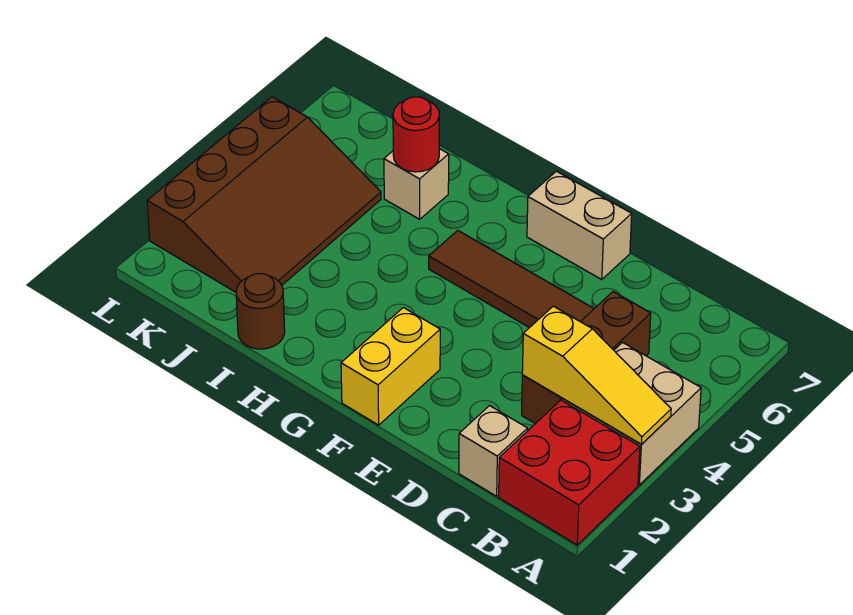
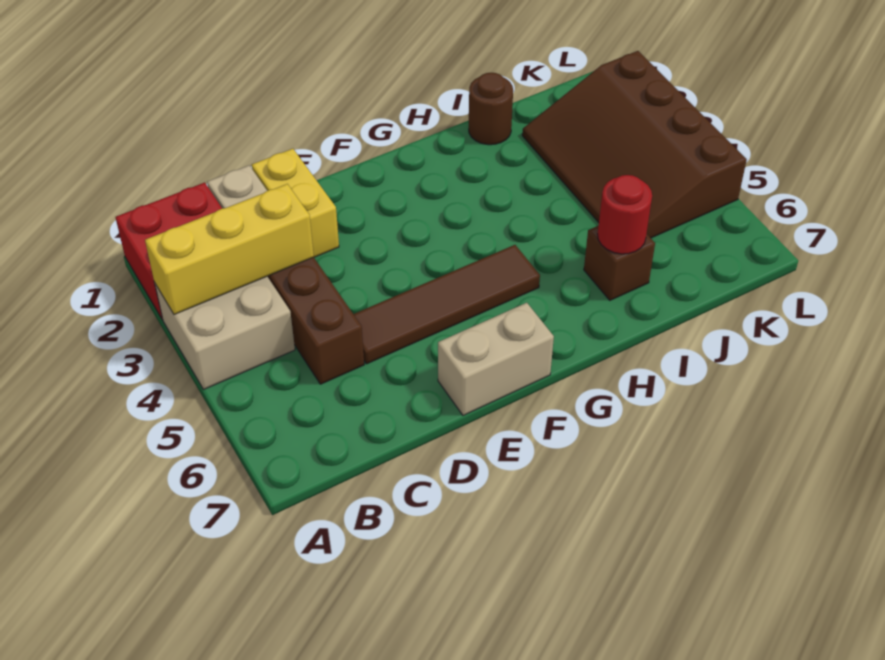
yellow 1x3 slope [522,306,671,444] -> yellow 1x3 brick [145,184,314,314]
yellow 1x2 brick [341,308,440,425] -> yellow 1x2 brick moved to [252,149,339,257]
tan 1x1 brick [384,149,449,219] -> brown 1x1 brick [584,226,655,300]

